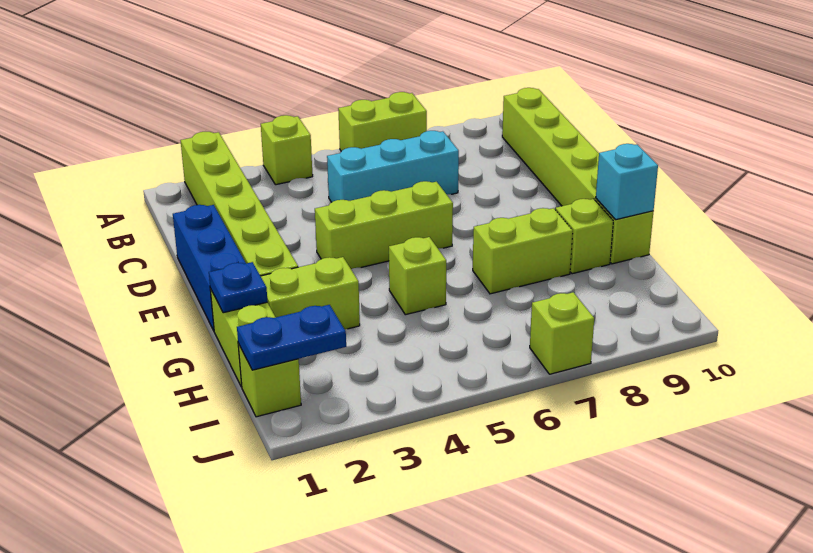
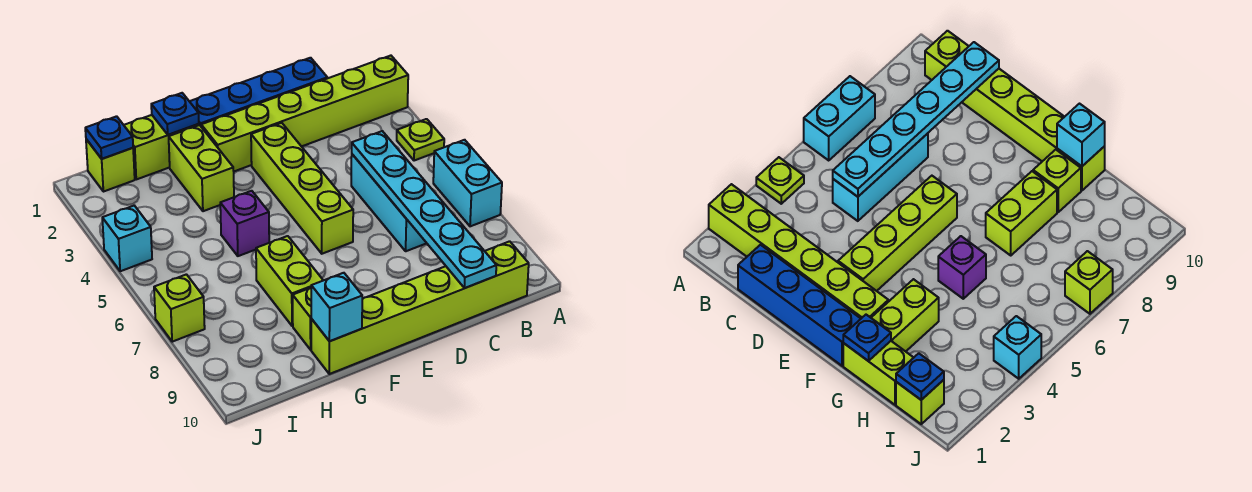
lime 1x1 brick [261,115,313,185] -> lime 1x1 plate [397,119,444,161]
lime 1x2 brick [338,92,427,151] -> cyan 1x2 brick [433,140,502,226]
none -> cyan 1x6 plate [352,131,496,288]
blue 1x3 brick [173,205,246,330] -> blue 1x4 brick [189,58,327,126]
lime 1x3 brick [315,181,453,269] -> lime 1x4 brick [251,123,353,254]
lime 1x1 brick [389,237,446,315] -> purple 1x1 brick [220,191,269,256]
blue 1x2 plate [237,305,346,370] -> blue 1x1 plate [85,116,133,159]
none -> cyan 1x1 brick [102,206,152,271]

